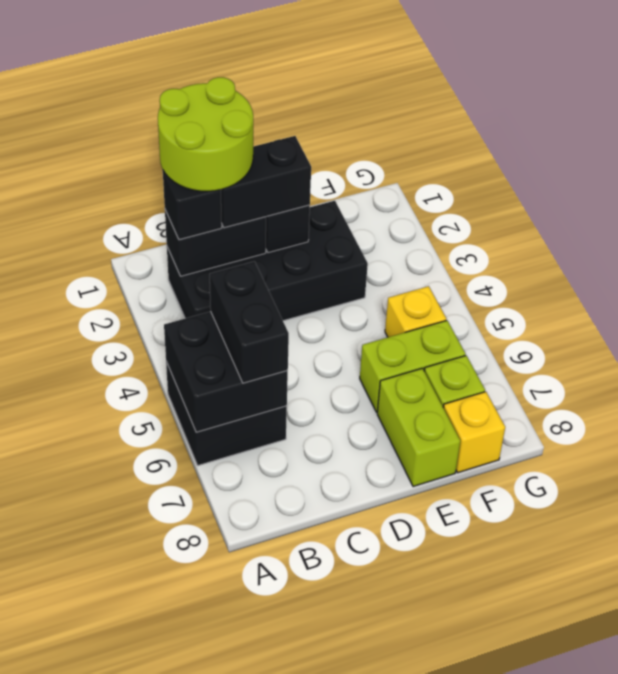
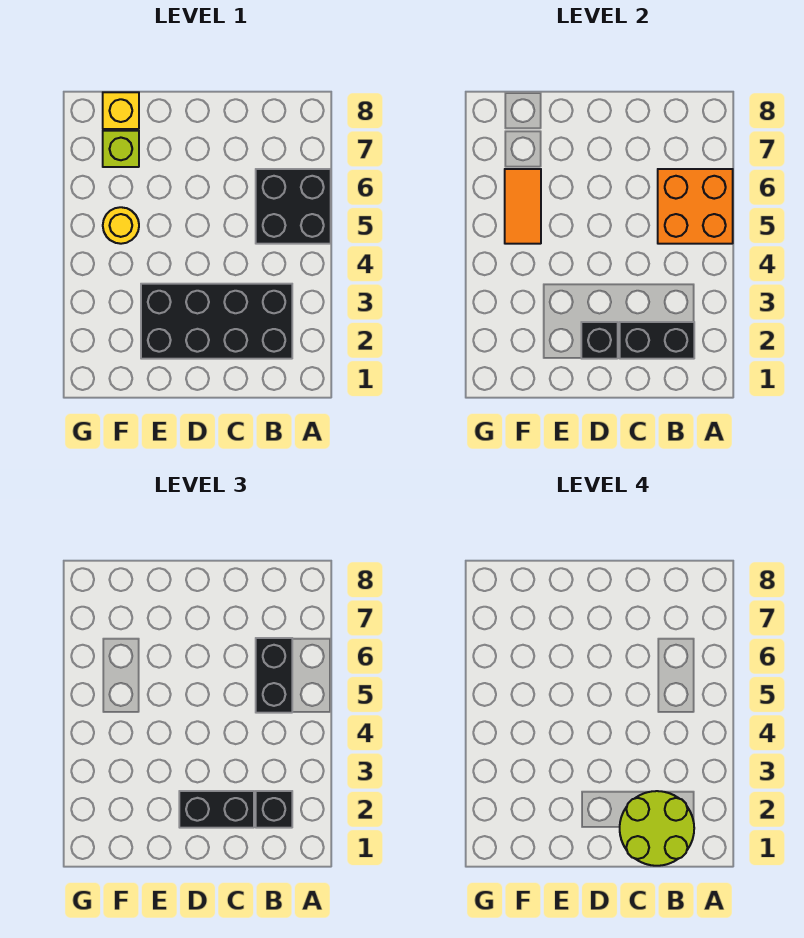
black 2x2 brick [164,311,288,432] -> orange 2x2 brick [658,169,733,244]
lime 1x2 brick [360,320,465,412] -> none
lime 1x2 brick [377,368,460,487] -> none
yellow 1x1 brick [385,286,446,337] -> yellow 1x1 round brick [103,207,139,244]
none -> orange 1x2 tile [505,169,541,244]

